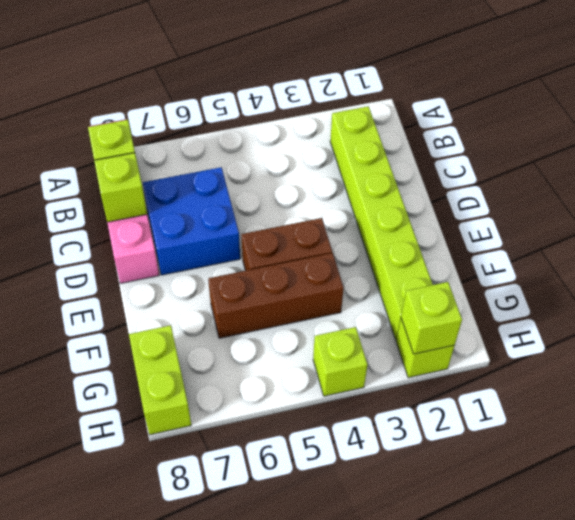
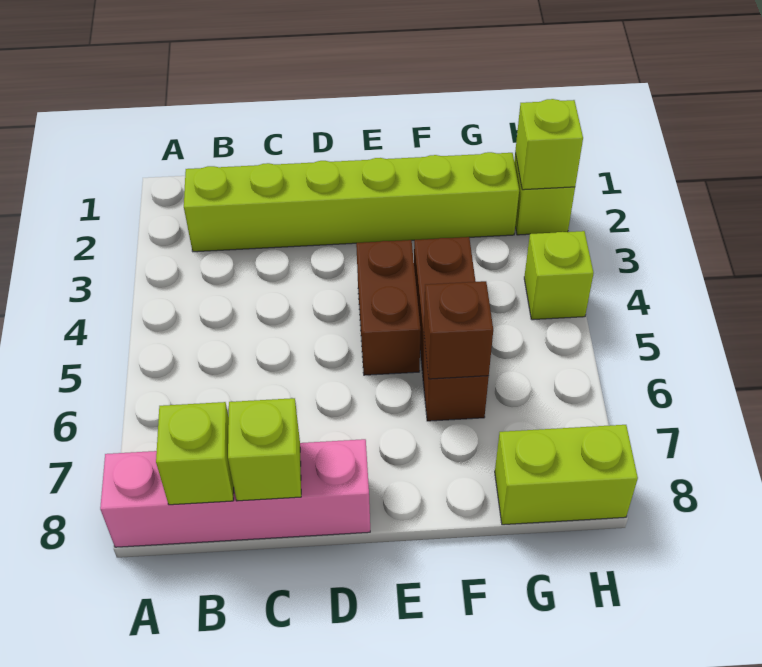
blue 2x2 brick [143,167,240,275] -> none
none -> brown 1x1 brick [424,281,493,379]

